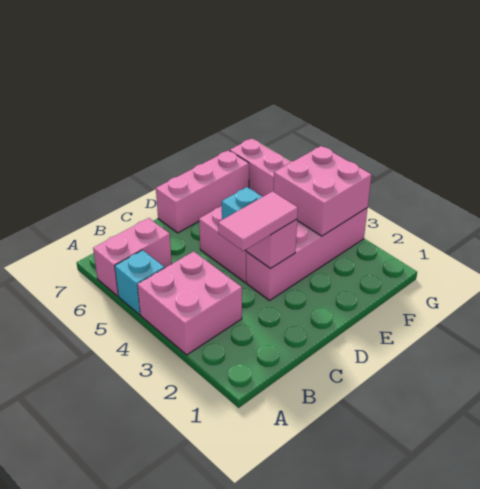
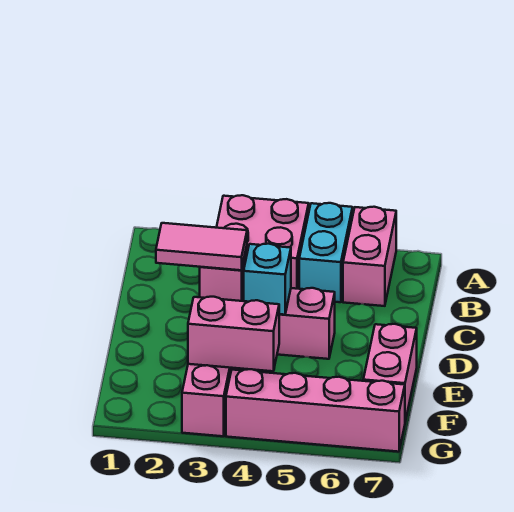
cyan 1x1 brick [115,250,164,315] -> cyan 1x2 brick [299,203,353,302]
pink 1x2 tile [218,191,298,251] -> pink 1x2 tile turned to [156,223,247,270]
pink 1x3 brick [156,150,249,233] -> pink 1x2 brick [363,324,417,422]
pink 2x2 brick [274,146,371,236] -> pink 1x2 brick [188,297,280,371]

